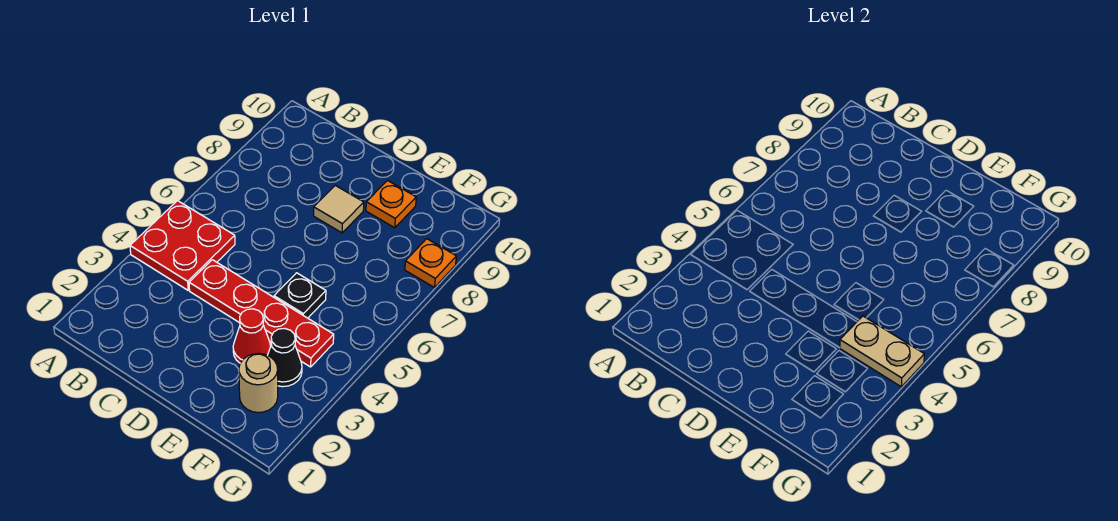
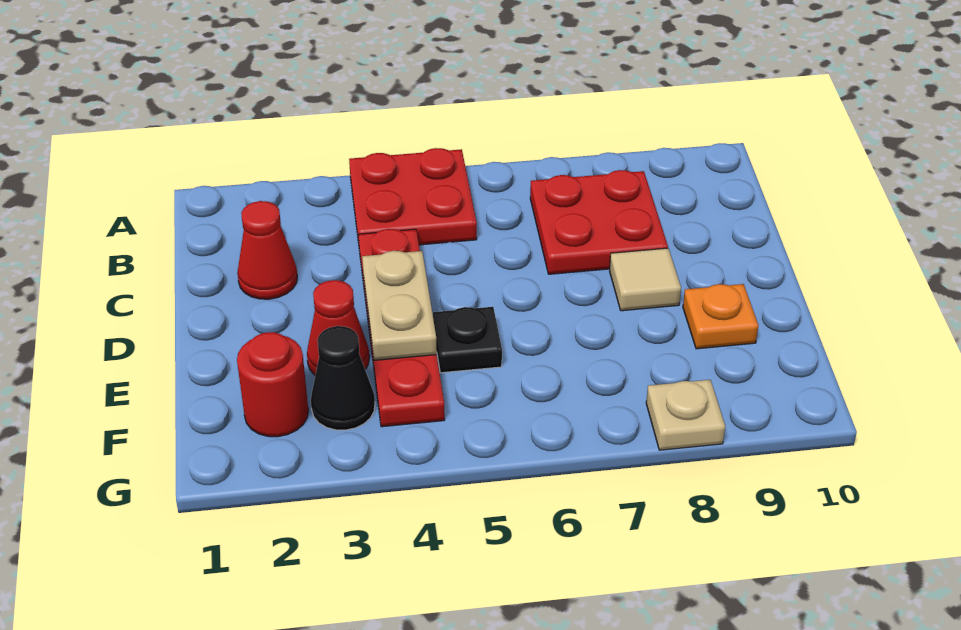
none -> red 2x2 plate [530,170,668,274]
none -> red 1x1 cone [237,201,297,299]
tan 1x1 round brick [239,353,278,413] -> red 1x1 round brick [237,332,308,437]
tan 1x2 plate [840,316,924,387] -> tan 1x2 plate moved to [362,251,437,360]
orange 1x1 plate [405,239,456,288] -> tan 1x1 plate [646,380,725,450]

